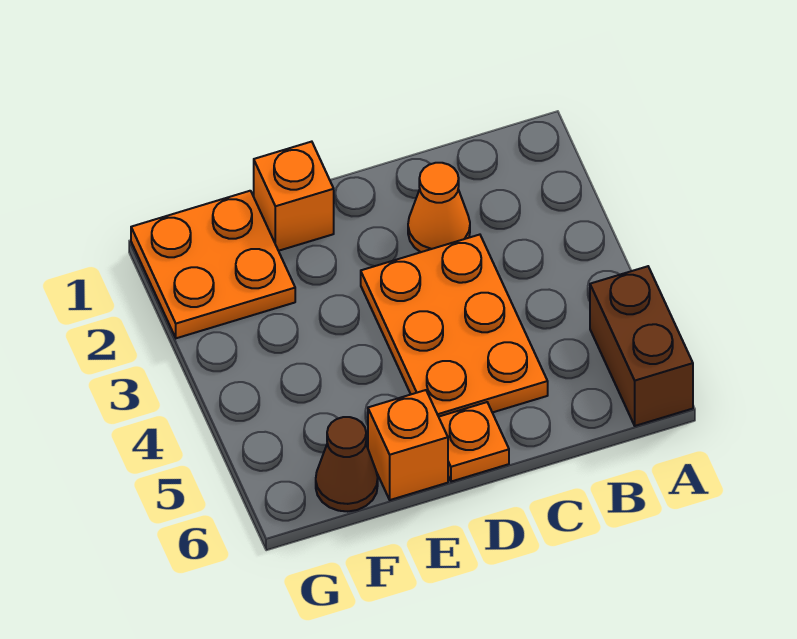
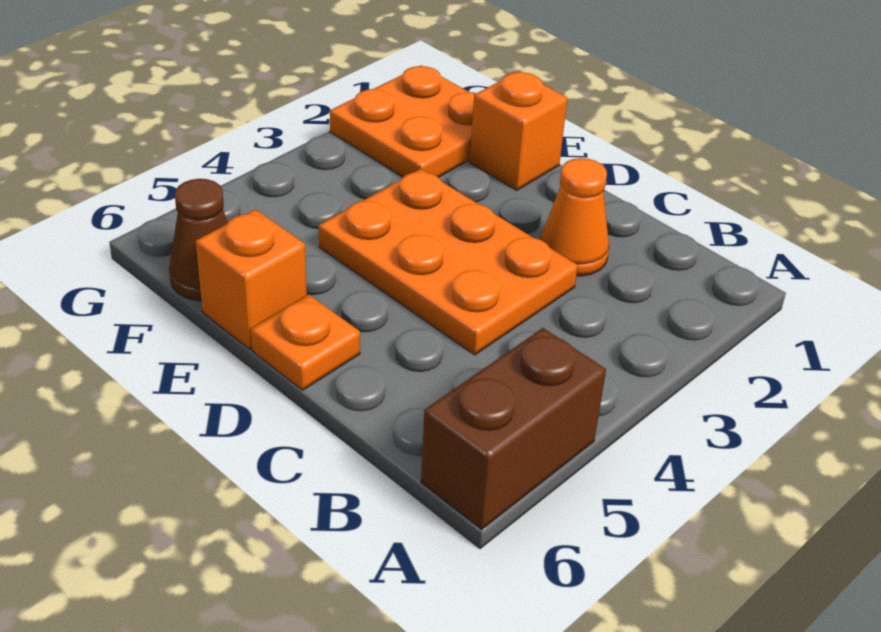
orange 2x3 plate [361,235,548,417] -> orange 2x3 plate turned to [319,169,578,355]

